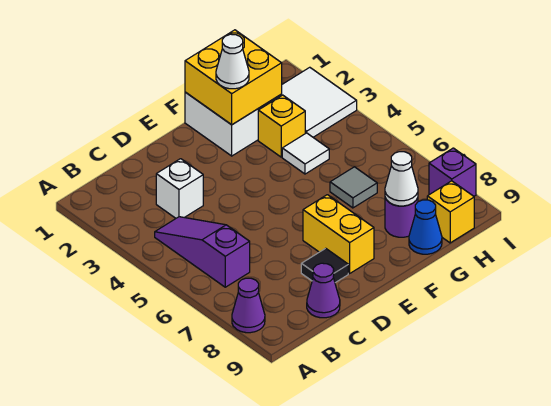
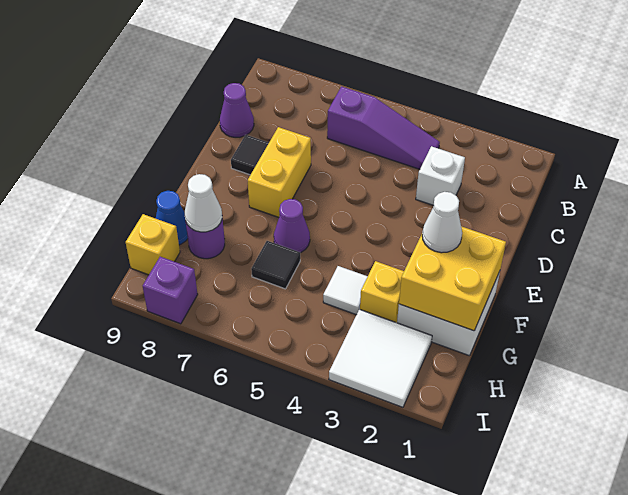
purple 1x1 cone [232,278,265,333] -> purple 1x1 cone moved to [274,199,310,253]
yellow 1x2 brick [303,195,374,273] -> yellow 1x2 brick turned to [248,127,311,217]
grey 1x1 tile [330,167,377,208] -> black 1x1 tile [251,241,300,289]

